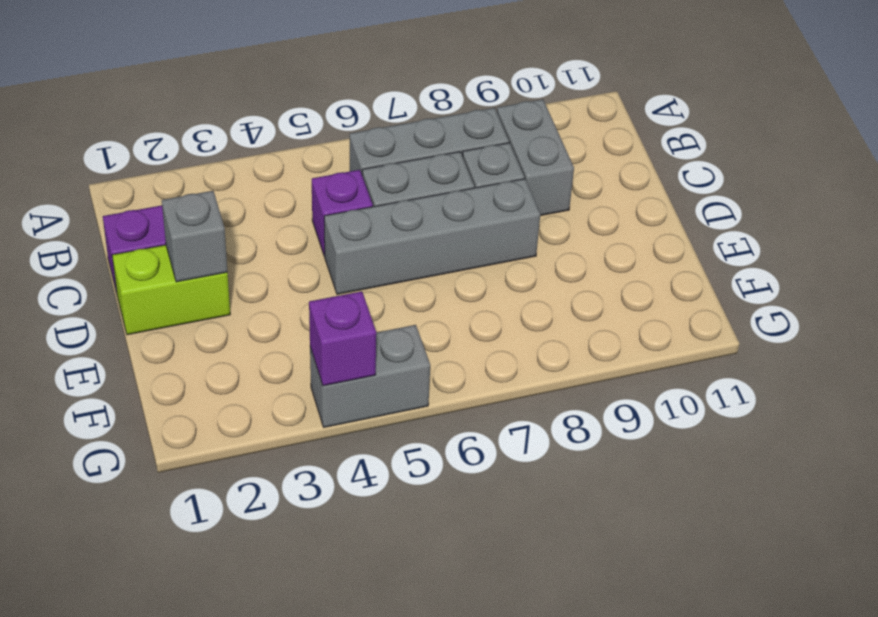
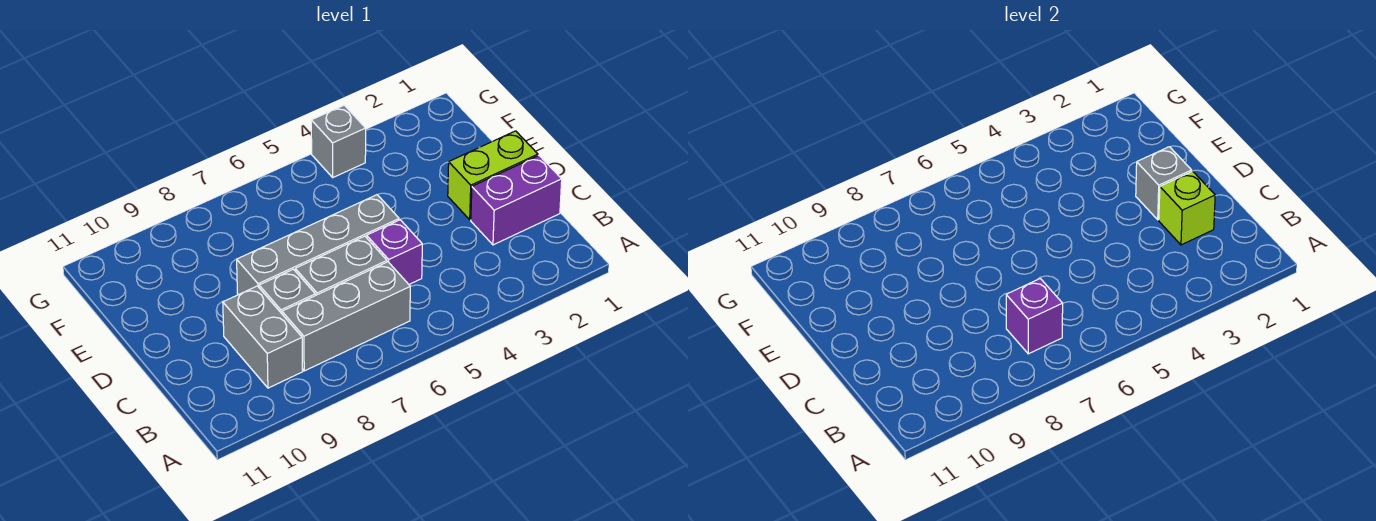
none -> lime 1x1 brick [1159,171,1215,245]
grey 1x2 brick [310,325,430,427] -> grey 1x1 brick [311,105,366,177]
purple 1x1 brick [309,291,376,386] -> purple 1x1 brick moved to [1006,279,1063,354]

